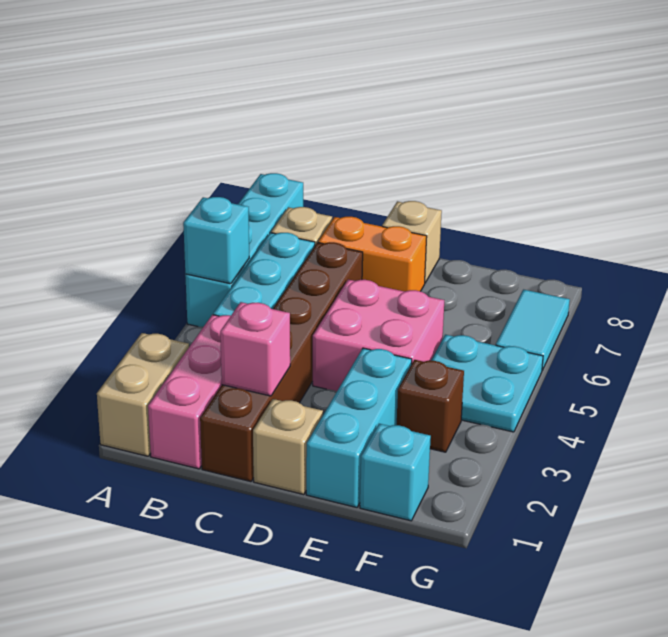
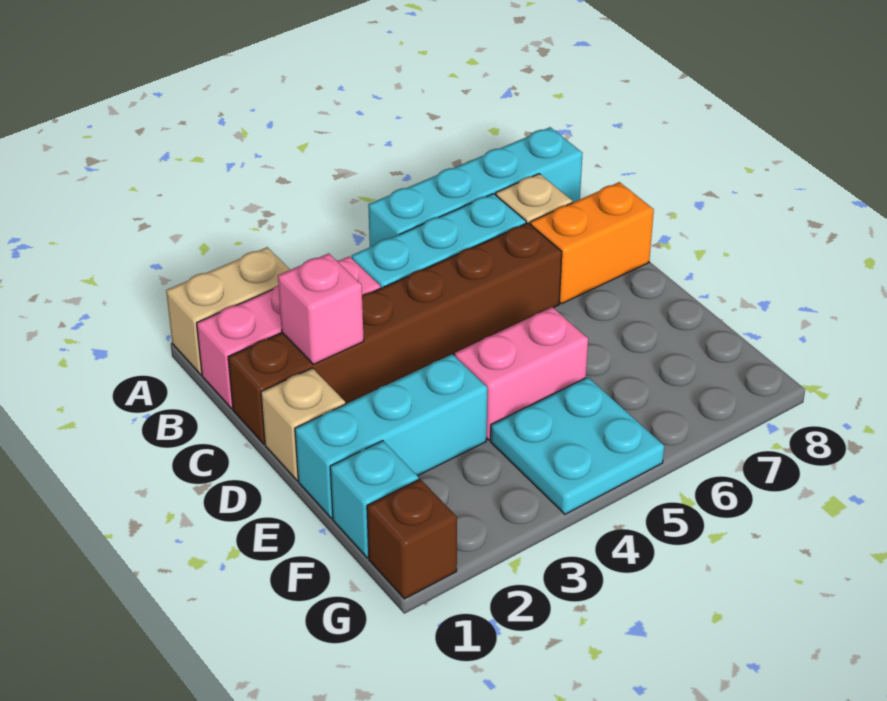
cyan 1x1 brick [183,197,249,284] -> none
orange 1x2 brick [318,217,427,291] -> orange 1x2 brick turned to [530,182,654,304]
pink 2x2 brick [313,280,444,391] -> pink 1x2 brick [455,307,588,440]
tan 1x1 brick [382,201,442,283] -> none
brown 1x1 brick [397,360,464,452] -> brown 1x1 brick moved to [367,479,457,599]
cyan 1x2 tile [496,290,570,370] -> none

